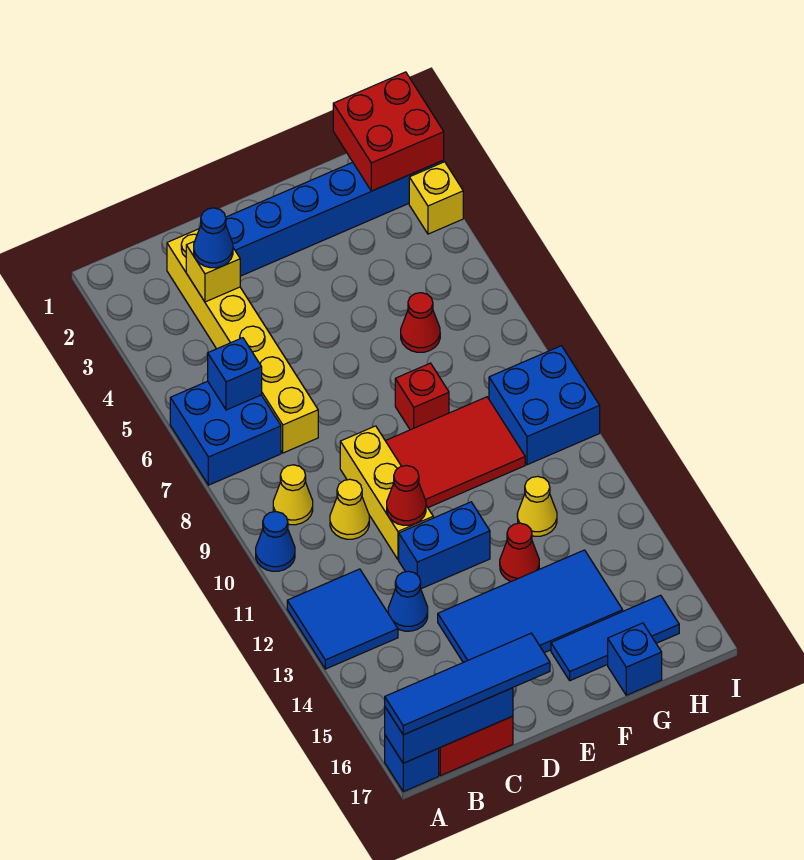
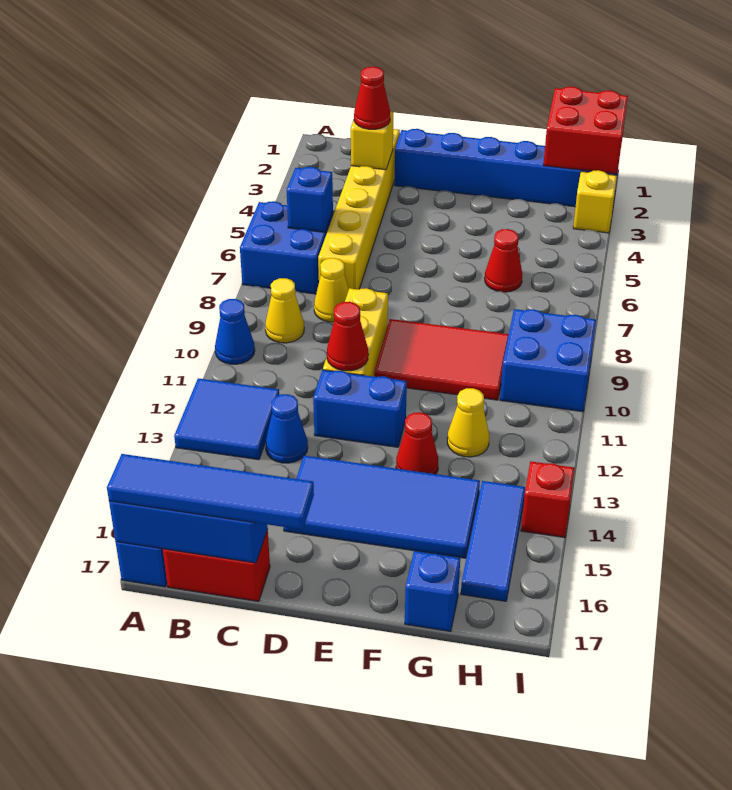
blue 1x1 cone [194,208,233,268] -> red 1x1 cone [354,67,390,129]
yellow 1x1 cone [330,479,369,539] -> yellow 1x1 cone moved to [314,258,349,322]
red 1x1 brick [395,363,449,430] -> red 1x1 brick moved to [521,462,575,538]
blue 1x3 tile [551,595,679,681] -> blue 1x3 tile turned to [461,481,525,601]

